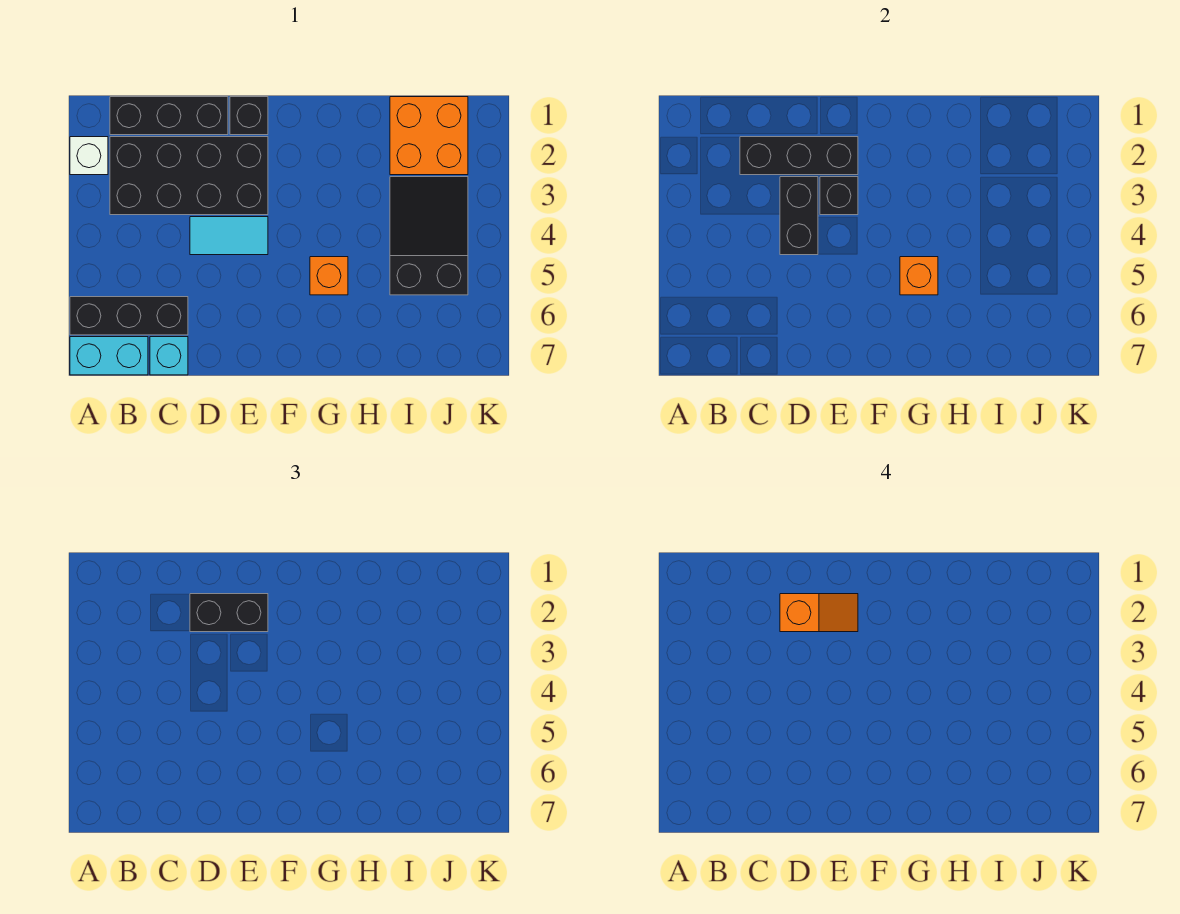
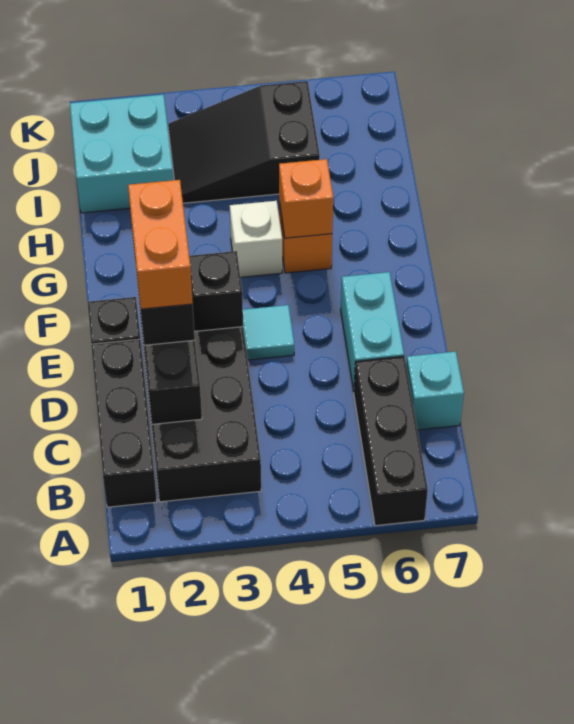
white 1x1 brick [70,137,108,175] -> white 1x1 brick moved to [230,201,282,277]
cyan 1x2 brick [70,337,148,375] -> cyan 1x2 brick moved to [341,272,404,391]
orange 1x2 slope [780,594,858,632] -> orange 1x2 brick [128,180,193,309]
black 1x2 brick [780,177,818,255] -> none
cyan 1x2 tile [190,217,268,255] -> cyan 1x1 tile [243,305,294,360]
orange 2x2 brick [390,97,468,175] -> cyan 2x2 brick [70,94,173,213]

